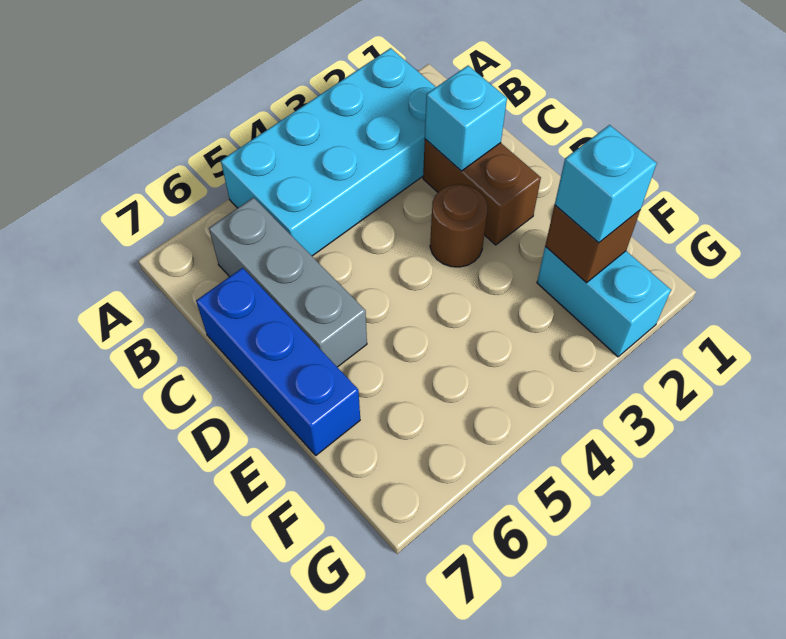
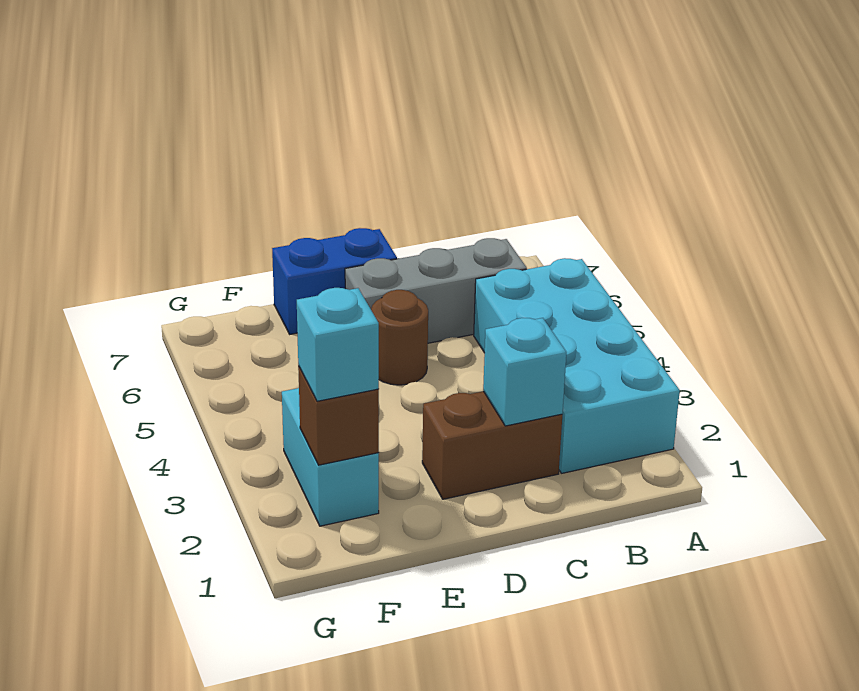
blue 1x3 brick [196,268,360,455] -> blue 1x2 brick [272,228,397,334]
brown 1x1 round brick [430,184,488,267] -> brown 1x1 round brick moved to [371,290,428,385]
cyan 1x2 brick [537,247,671,357] -> cyan 1x2 brick turned to [282,388,379,526]

